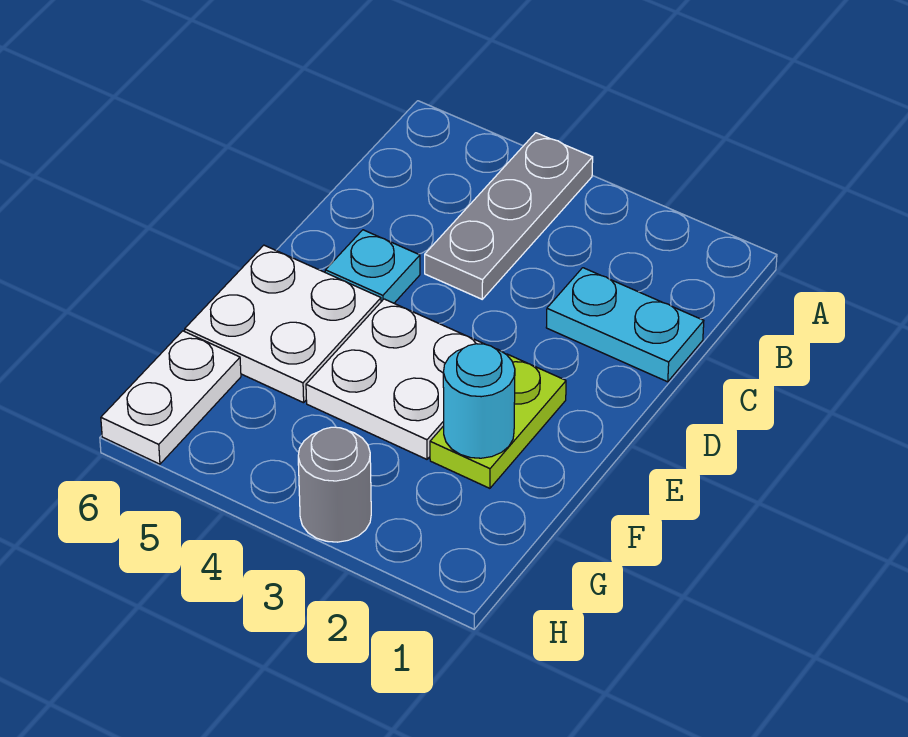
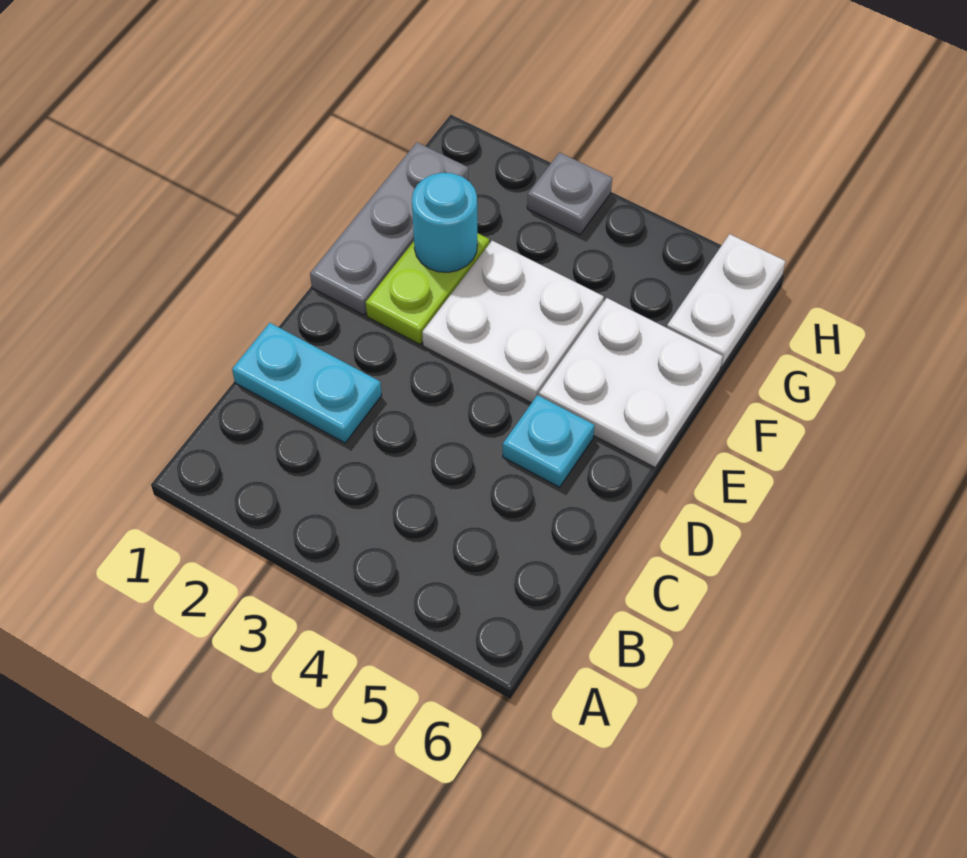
grey 1x3 plate [425,133,593,299] -> grey 1x3 plate moved to [310,142,468,315]
grey 1x1 round brick [298,427,371,542] -> grey 1x1 plate [527,152,612,235]

